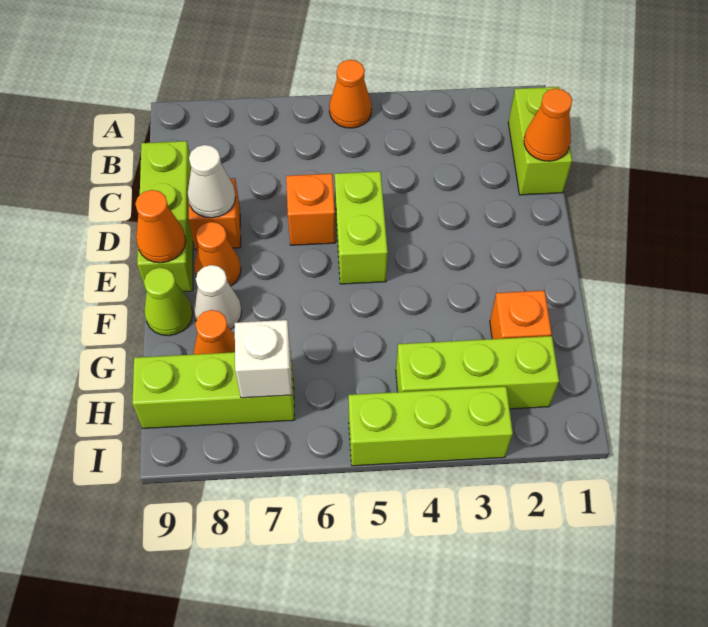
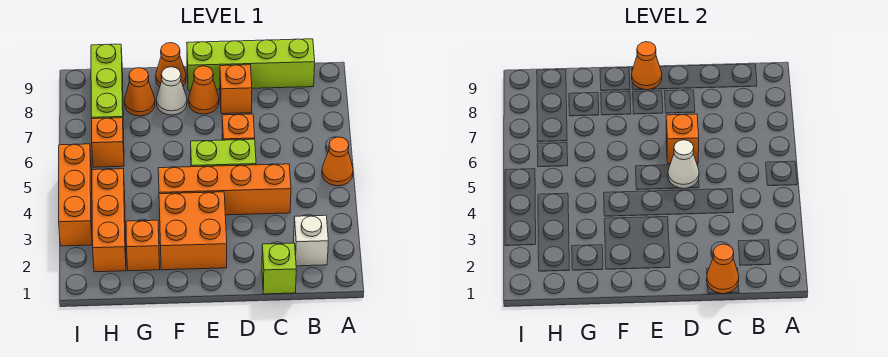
lime 1x2 brick [508,87,572,195] -> lime 1x1 brick [262,243,296,294]
none -> orange 1x4 brick [158,164,291,215]
lime 1x3 brick [137,141,193,292] -> lime 1x4 brick [187,39,315,90]
none -> orange 1x1 brick [666,114,699,164]
white 1x1 cone [187,145,236,218] -> white 1x1 cone moved to [668,140,699,189]
none -> orange 2x2 brick [159,192,227,270]
lime 1x1 cone [144,267,193,336] -> orange 1x1 cone [156,43,186,87]
lime 1x3 brick [396,336,559,409] -> orange 1x3 brick [92,169,126,272]
none -> orange 1x1 brick [91,118,124,167]
white 1x1 brick [235,320,292,398] -> white 1x1 brick moved to [294,215,328,266]
lime 1x3 brick [349,386,513,466] -> orange 1x3 brick [59,144,92,246]

